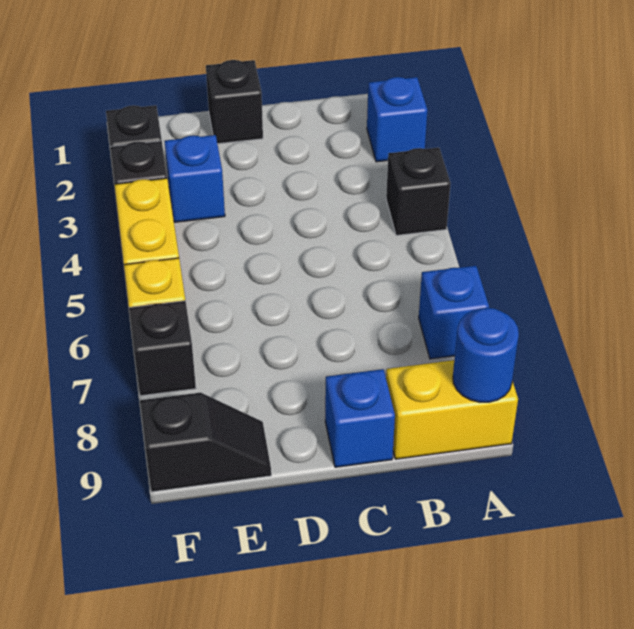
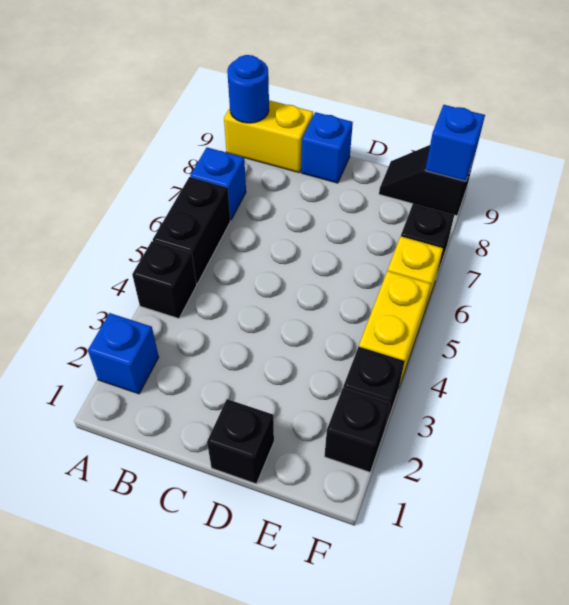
none -> black 1x2 brick [153,177,230,284]
blue 1x1 brick [165,135,225,222] -> blue 1x1 brick moved to [425,105,485,181]

